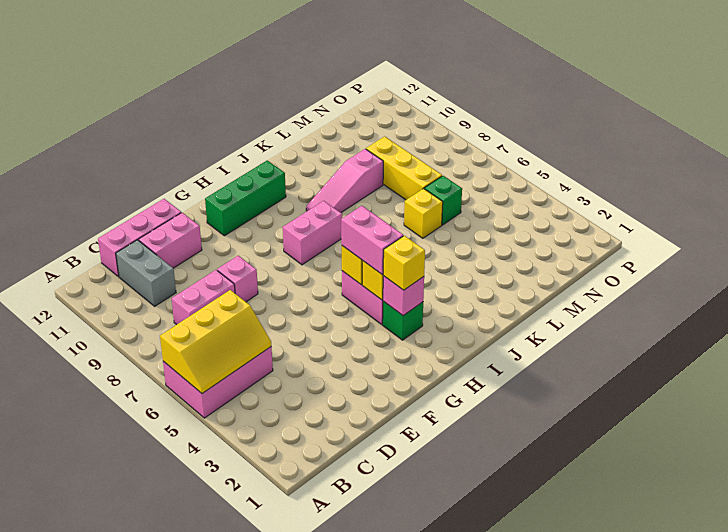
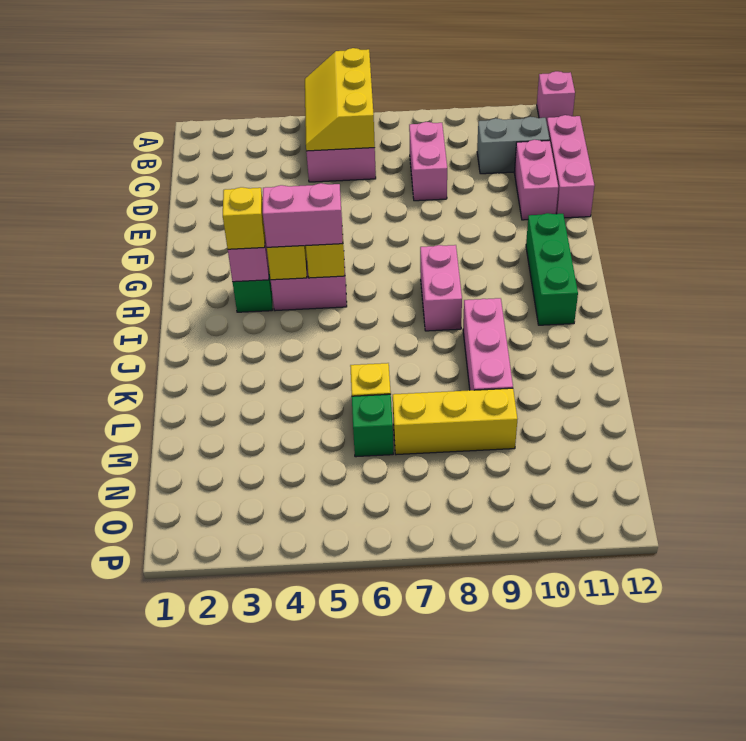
pink 1x1 brick [217,256,258,302] -> pink 1x1 brick moved to [537,71,575,122]
pink 1x3 slope [306,149,383,213] -> pink 1x3 brick [463,298,513,390]

